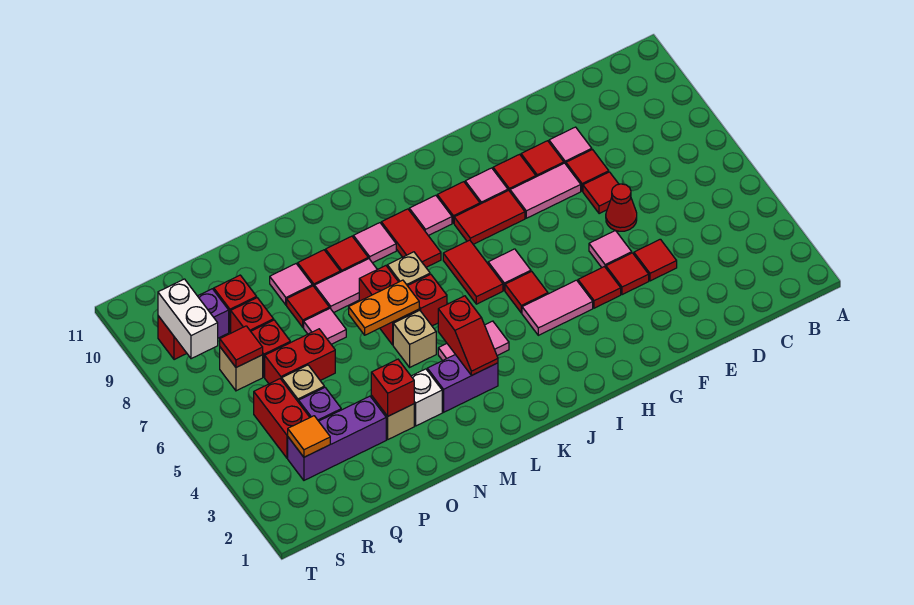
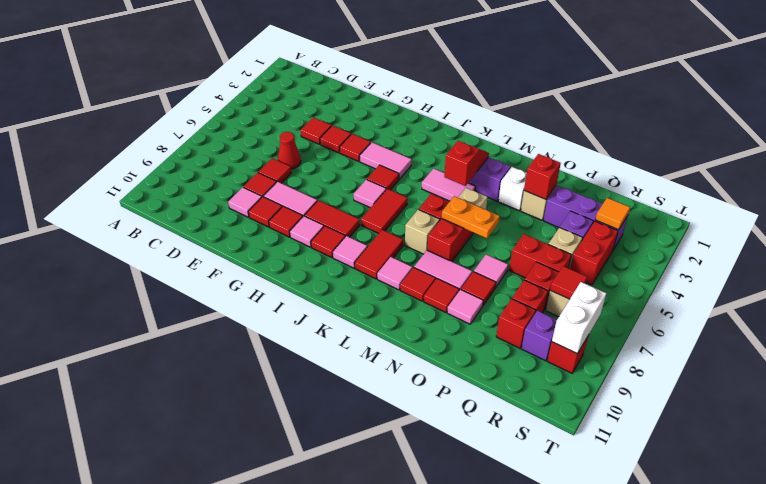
pink 1x1 tile [589,230,632,268] -> none

